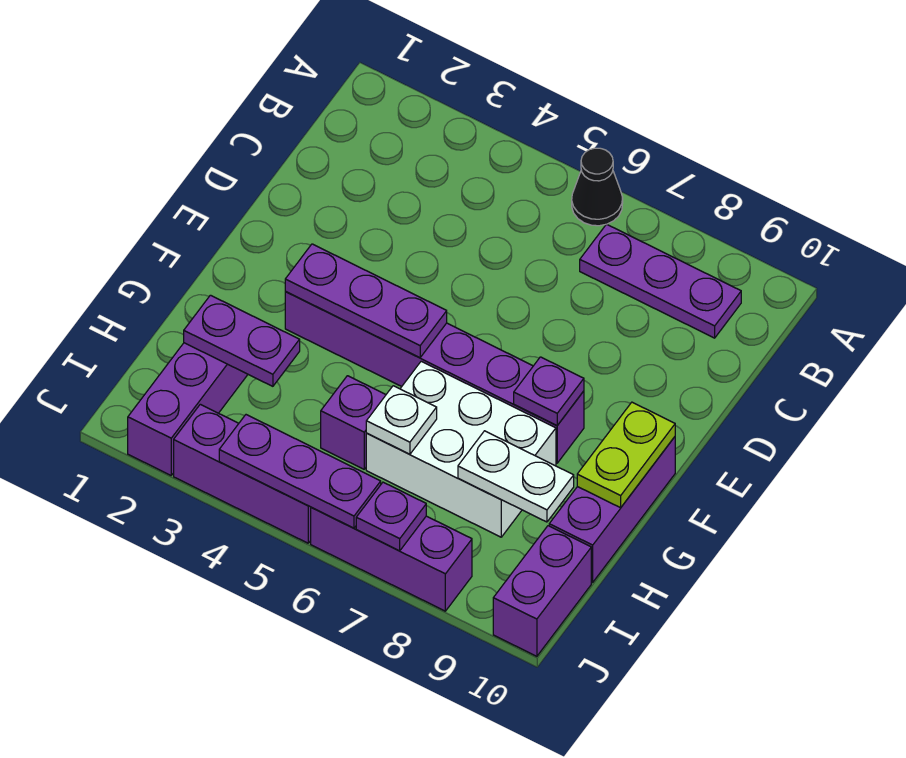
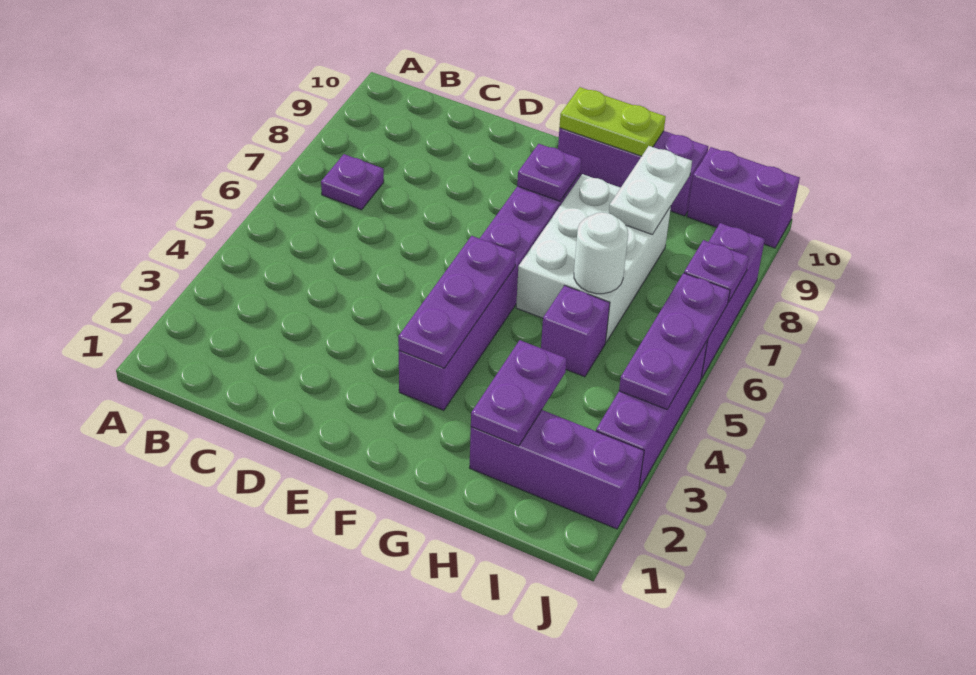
black 1x1 cone [572,148,623,226] -> none
purple 1x3 plate [580,224,741,338] -> purple 1x1 plate [321,154,384,210]
white 1x1 plate [366,386,437,454] -> white 1x1 round brick [574,212,628,294]

